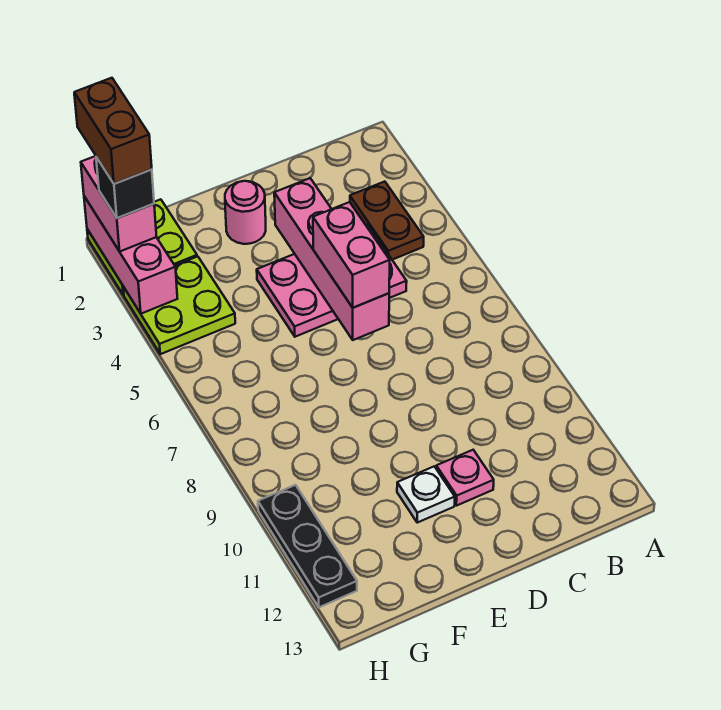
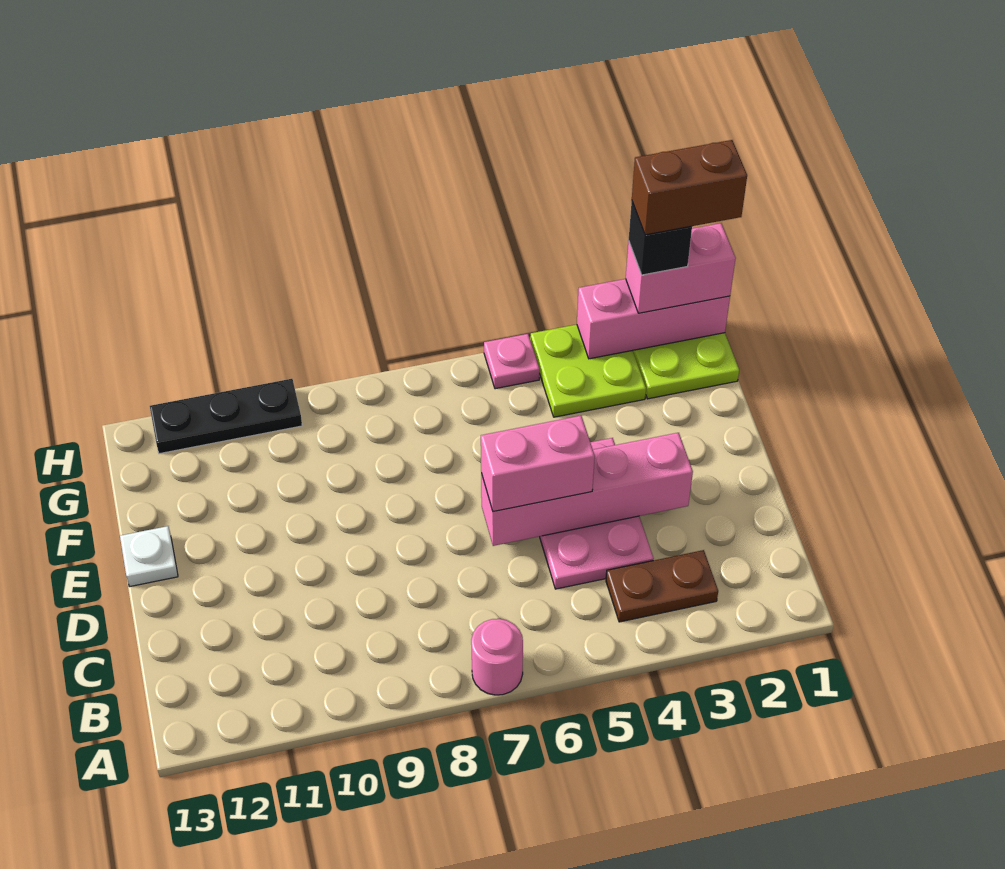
pink 1x1 plate [436,450,494,506] -> pink 1x1 plate moved to [484,334,540,389]
pink 1x1 round brick [225,181,266,244] -> pink 1x1 round brick moved to [471,619,523,695]
white 1x1 plate [397,466,455,523] -> white 1x1 plate moved to [120,526,178,587]

